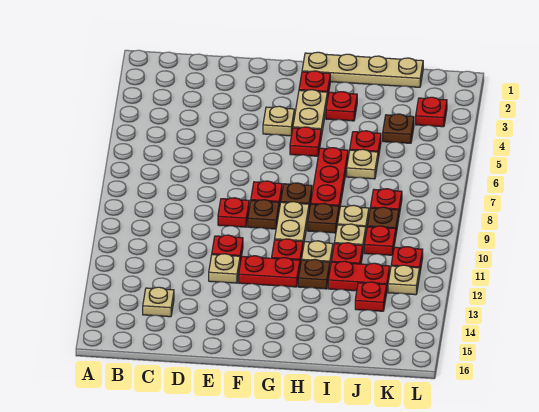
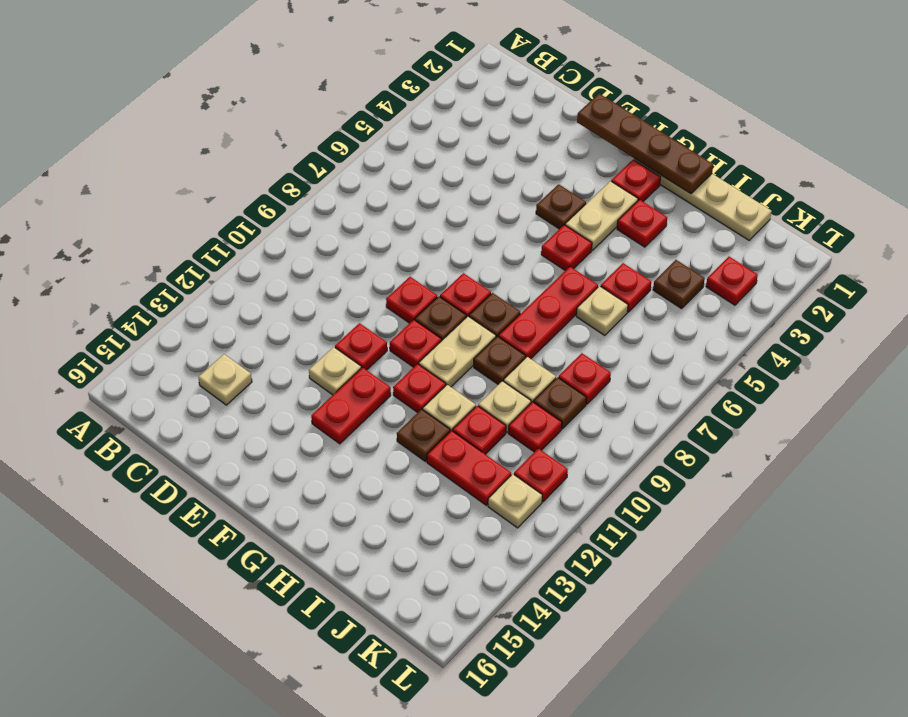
none -> brown 1x4 plate [577,94,713,194]
tan 1x1 plate [263,106,294,136] -> brown 1x1 plate [536,184,586,229]
red 1x2 plate [239,256,300,287] -> red 1x2 plate turned to [311,367,391,444]
red 1x1 plate [355,282,387,311] -> red 1x1 plate moved to [390,320,442,367]

